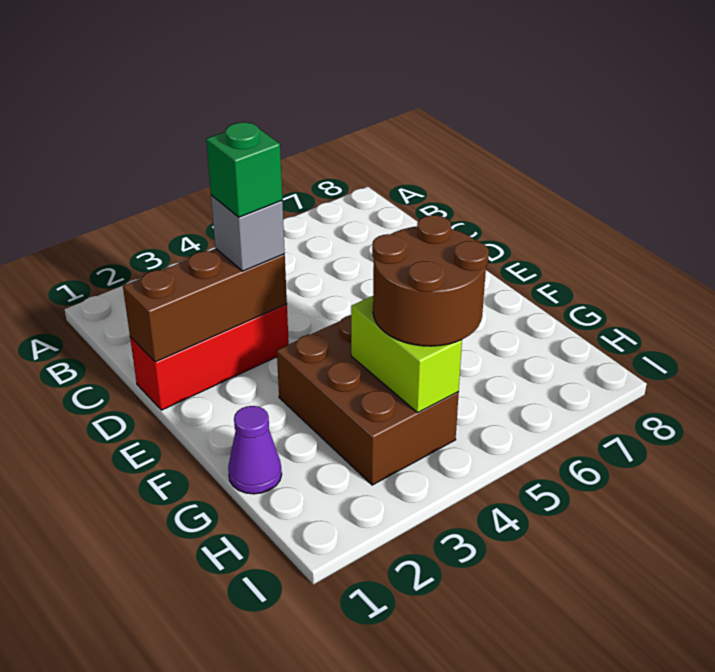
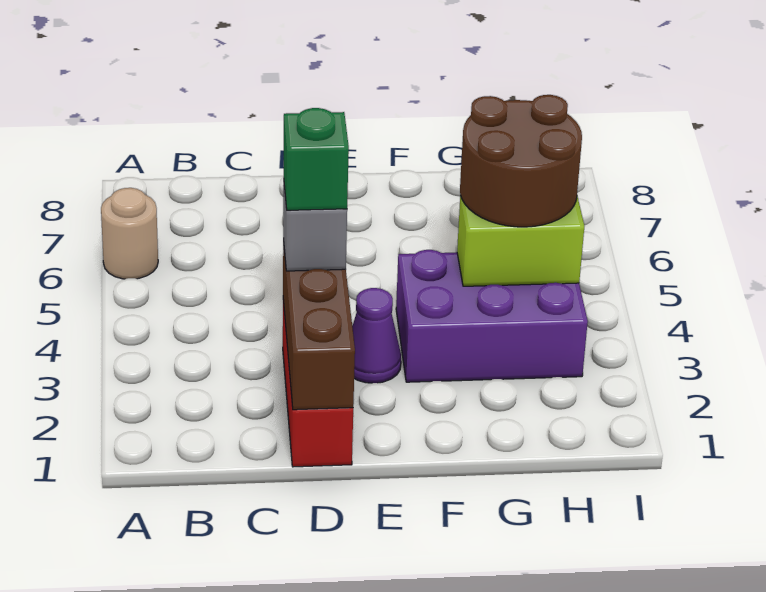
none -> tan 1x1 round brick [101,188,158,279]
brown 2x3 brick [277,315,459,485] -> purple 2x3 brick [396,250,588,382]
purple 1x1 cone [228,406,282,494] -> purple 1x1 cone moved to [352,288,401,383]

